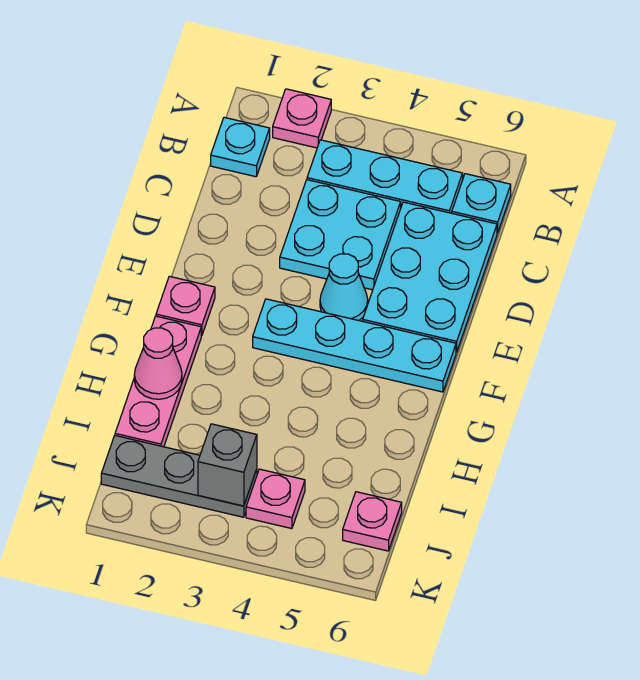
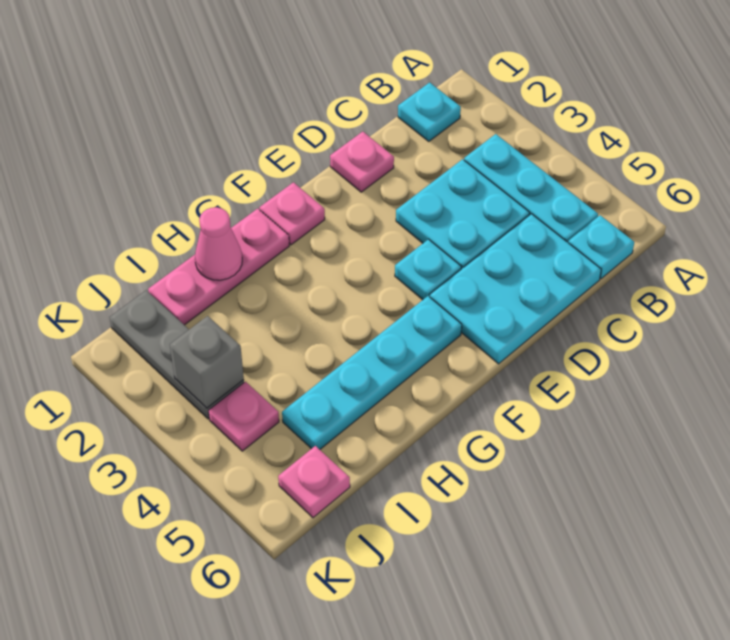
pink 1x1 plate [273,89,331,148] -> pink 1x1 plate moved to [330,132,394,192]
cyan 1x1 cone [320,254,368,320] -> cyan 1x1 plate [395,239,461,300]
cyan 1x4 plate [253,299,456,392] -> cyan 1x4 plate turned to [282,296,462,449]

